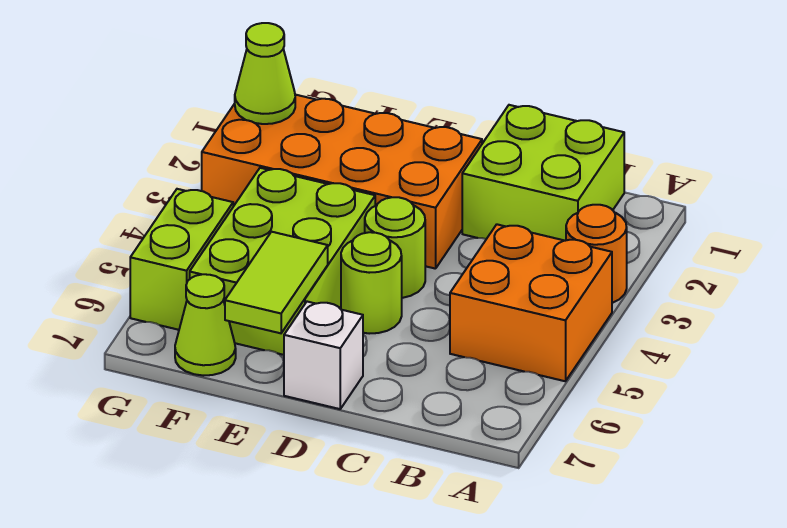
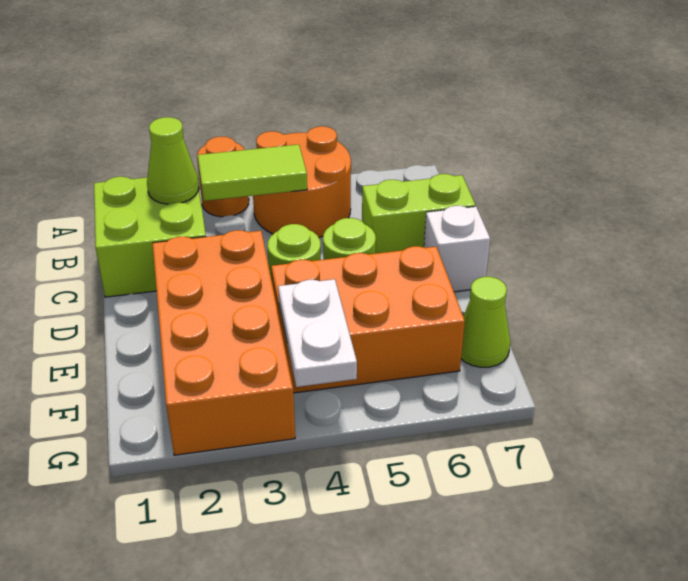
orange 2x2 brick [450,224,612,381] -> orange 2x2 round brick [253,126,351,237]
lime 2x3 brick [190,168,375,355] -> orange 2x3 brick [271,246,465,393]
lime 1x2 tile [225,232,328,333] -> lime 1x2 tile moved to [197,144,307,201]
none -> white 1x2 plate [278,279,357,387]
lime 1x1 cone [235,23,295,124] -> lime 1x1 cone moved to [147,117,199,204]
lime 1x2 brick [130,189,233,330] -> lime 1x2 brick moved to [362,174,476,253]

